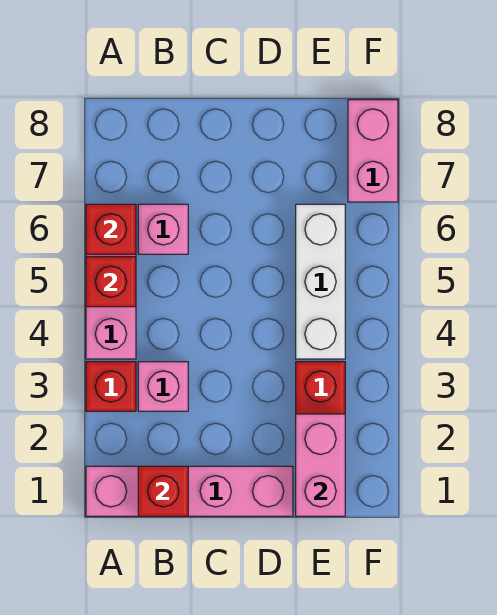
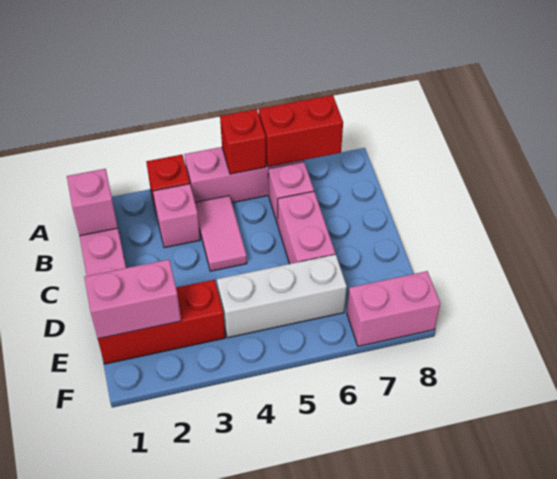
red 1x1 brick [86,204,136,254] -> red 1x2 brick [259,95,343,167]
red 1x1 brick [138,466,188,516] -> pink 1x1 brick [67,169,118,236]
none -> pink 1x2 tile [195,196,247,271]
none -> pink 1x2 brick [278,191,335,264]

